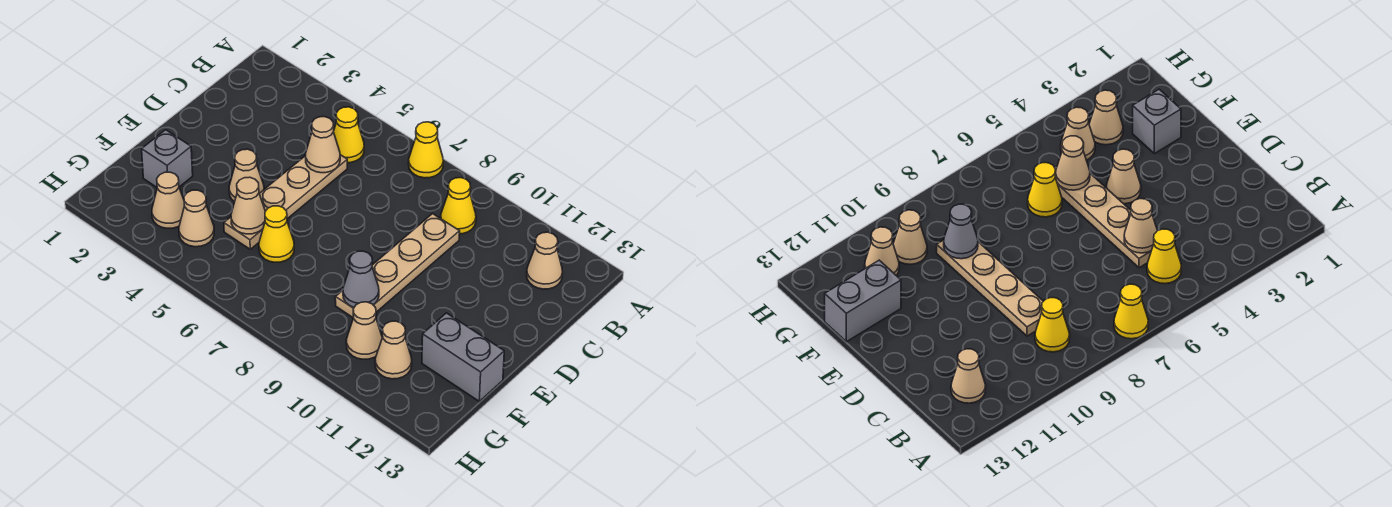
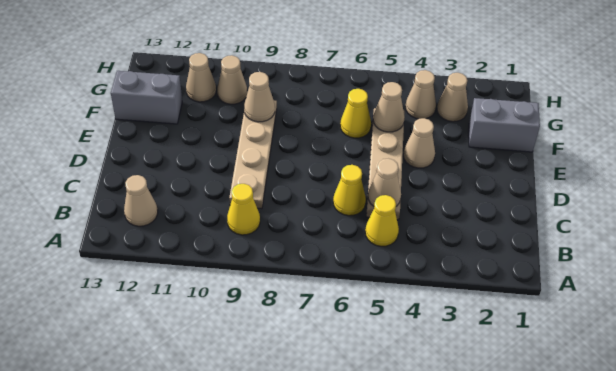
yellow 1x1 cone [409,122,443,178] -> yellow 1x1 cone moved to [333,165,366,216]
grey 1x1 brick [142,130,193,187] -> grey 1x2 brick [469,98,540,152]
grey 1x1 cone [343,251,379,307] -> tan 1x1 cone [244,72,275,122]

